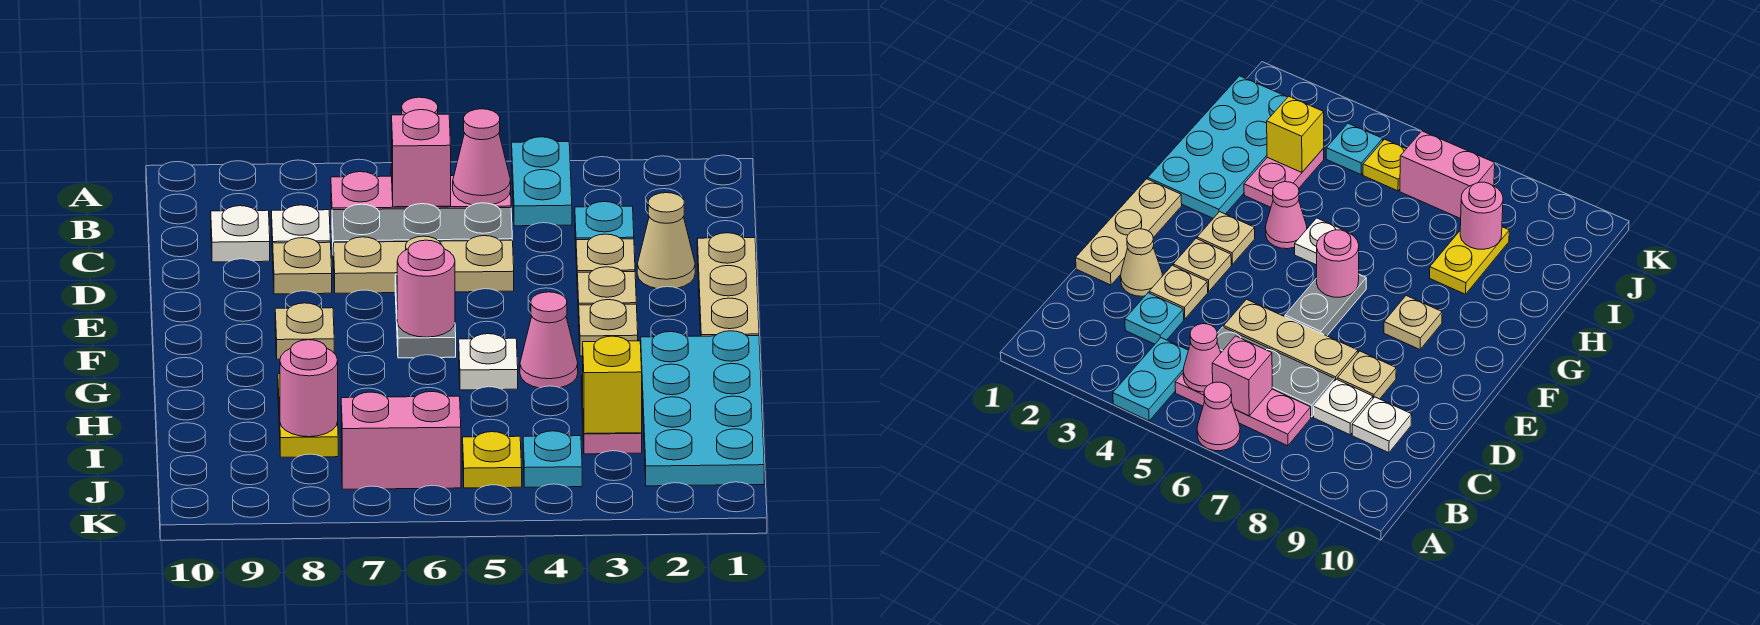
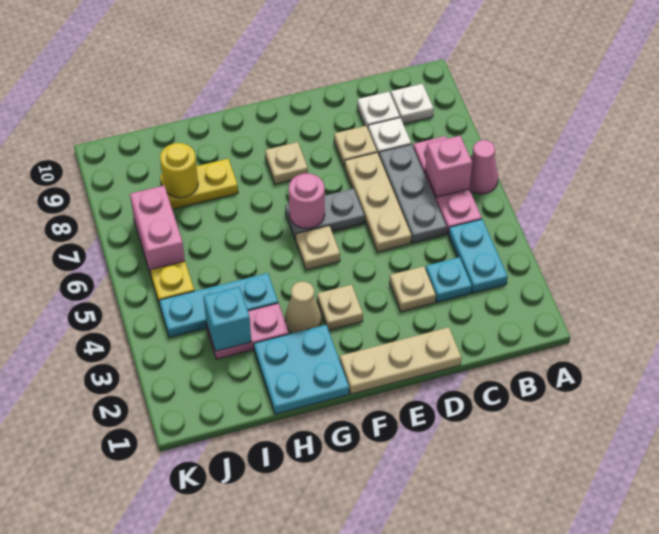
cyan 1x2 plate [512,137,572,226] -> cyan 1x2 plate turned to [448,219,508,293]
pink 1x1 cone [453,109,511,205] -> none
tan 1x1 cone [637,193,695,289] -> tan 1x1 cone moved to [285,282,322,333]
tan 1x1 plate [577,267,636,319] -> tan 1x1 plate moved to [296,226,340,270]
cyan 2x4 plate [641,331,764,486] -> cyan 2x2 plate [254,325,349,414]
pink 1x1 cone [520,292,578,388] -> none
white 1x1 plate [459,334,518,390] -> white 1x1 plate moved to [391,84,434,124]
yellow 1x1 brick [583,336,642,434] -> cyan 1x1 brick [203,287,251,351]
pink 1x1 round brick [280,340,338,437] -> yellow 1x1 round brick [160,143,198,198]
cyan 1x1 plate [523,431,582,487] -> cyan 1x3 plate [159,273,278,338]

